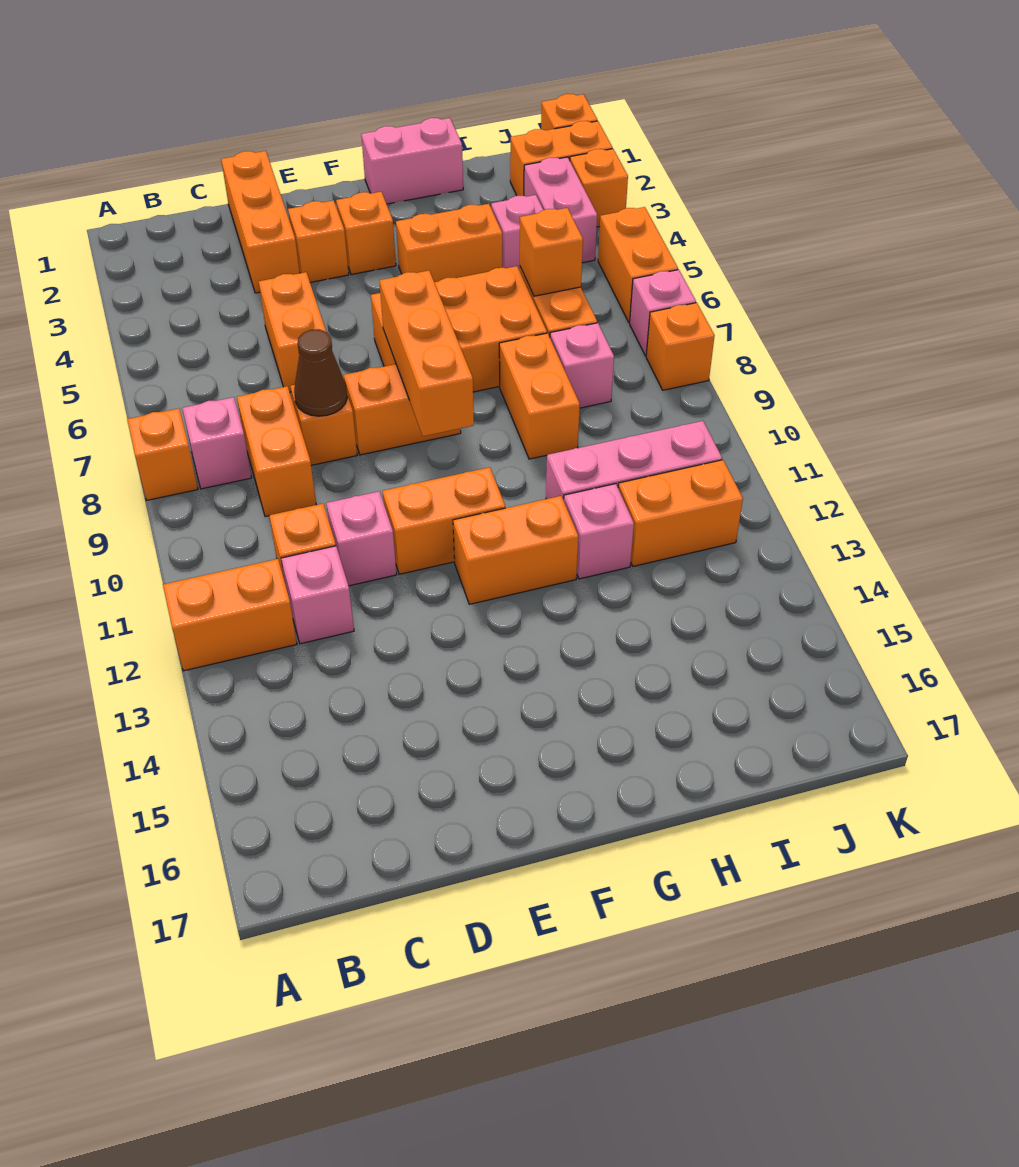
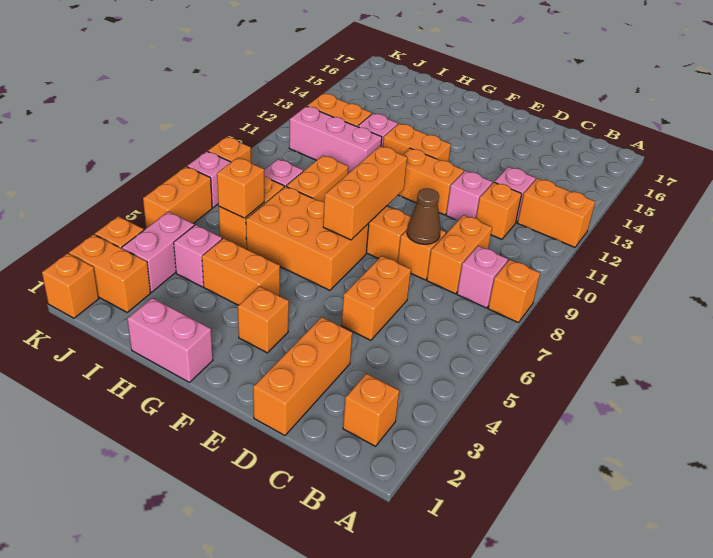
orange 1x1 brick [288,200,349,282] -> orange 1x1 brick moved to [343,373,399,446]

